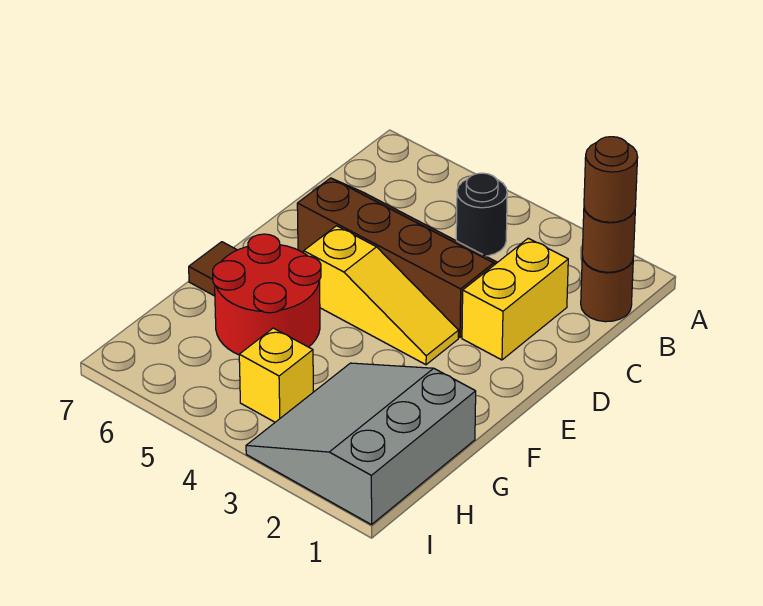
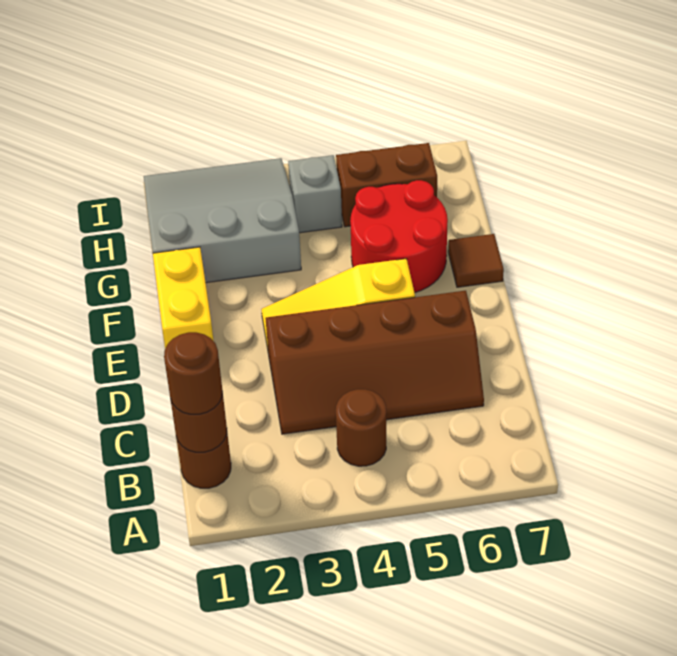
black 1x1 round brick [456,173,507,256] -> brown 1x1 round brick [336,389,386,466]
yellow 1x2 brick [462,238,568,360] -> yellow 1x2 brick moved to [153,247,213,348]
grey 3x3 slope [246,363,476,525] -> grey 3x3 slope turned to [144,158,301,283]
yellow 1x1 brick [239,328,313,422] -> grey 1x1 brick [288,155,342,233]
none -> brown 1x2 brick [336,143,437,227]

